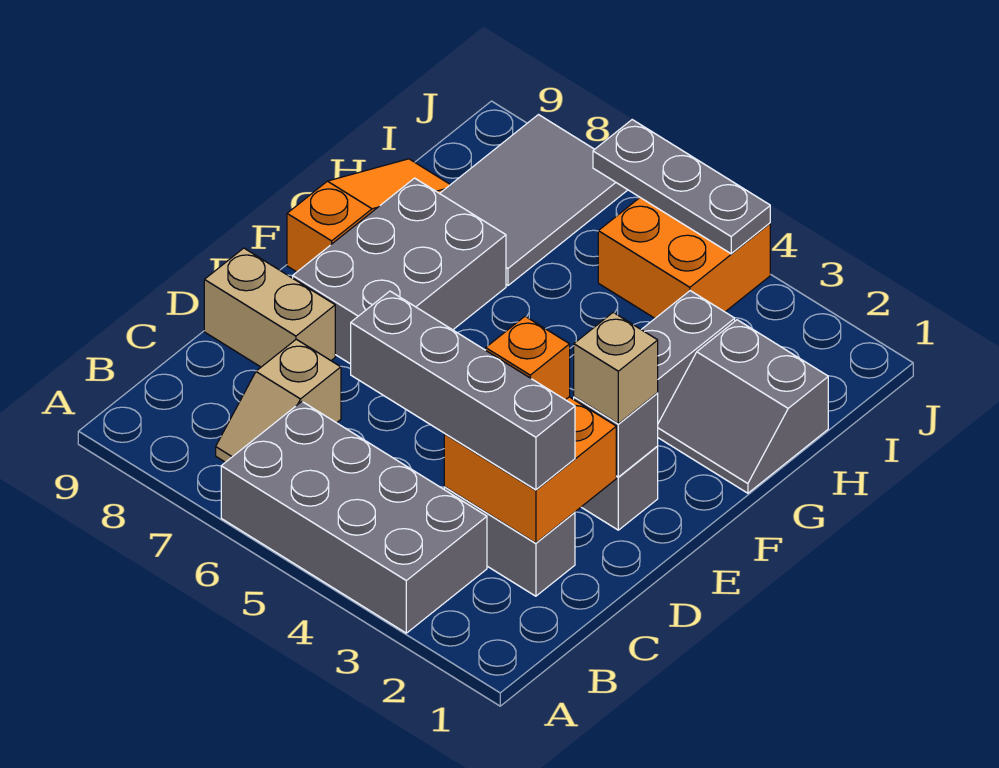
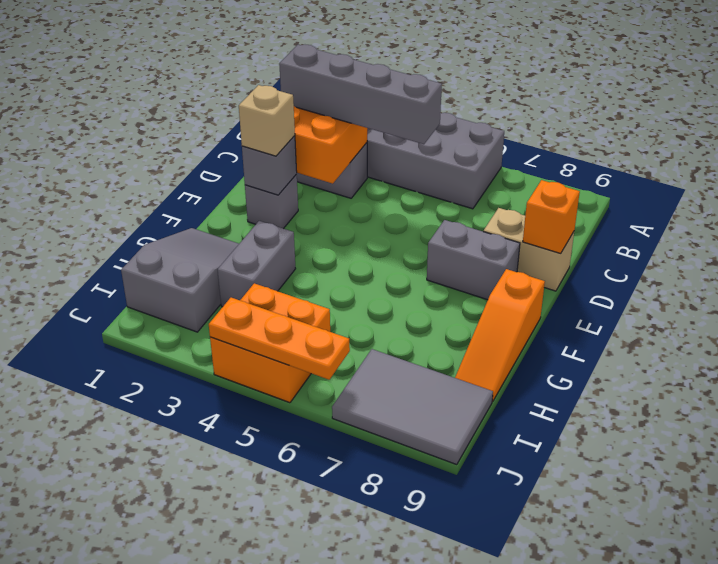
tan 1x2 slope [216,339,341,462] -> none
orange 1x1 brick [486,316,570,400] -> orange 1x1 brick moved to [523,180,580,253]
grey 2x3 brick [293,178,506,364] -> grey 1x2 brick [427,220,520,300]
grey 2x2 slope [658,320,828,493] -> grey 2x3 slope [121,228,239,332]
grey 2x3 tile [440,115,627,286] -> grey 2x3 tile turned to [332,349,493,465]
grey 1x3 plate [593,120,770,254] -> orange 1x3 plate [209,298,350,380]

